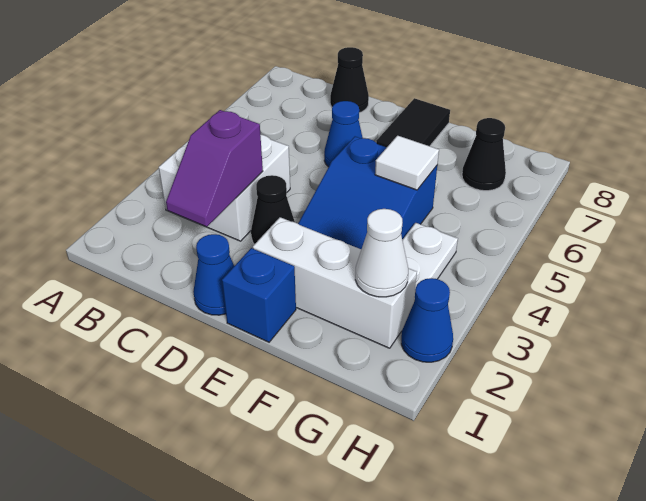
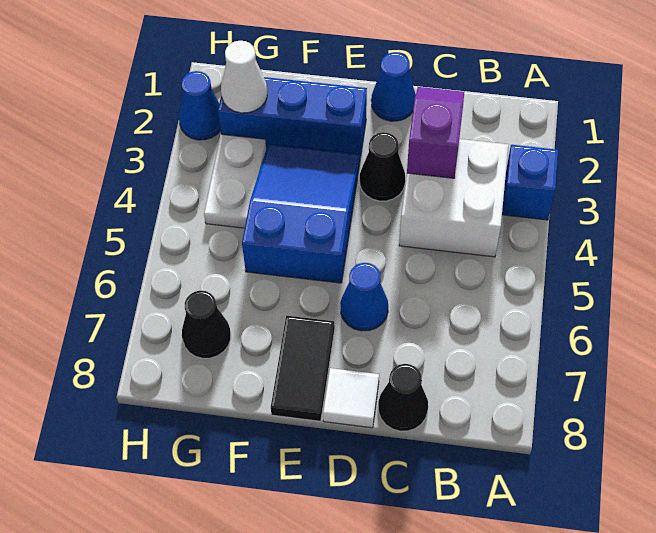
blue 1x1 brick [222,248,296,342] -> blue 1x1 brick moved to [502,145,558,220]
white 1x3 brick [253,217,417,348] -> blue 1x3 brick [218,77,367,157]
white 1x1 tile [375,136,439,190] -> white 1x1 tile moved to [323,368,379,428]

